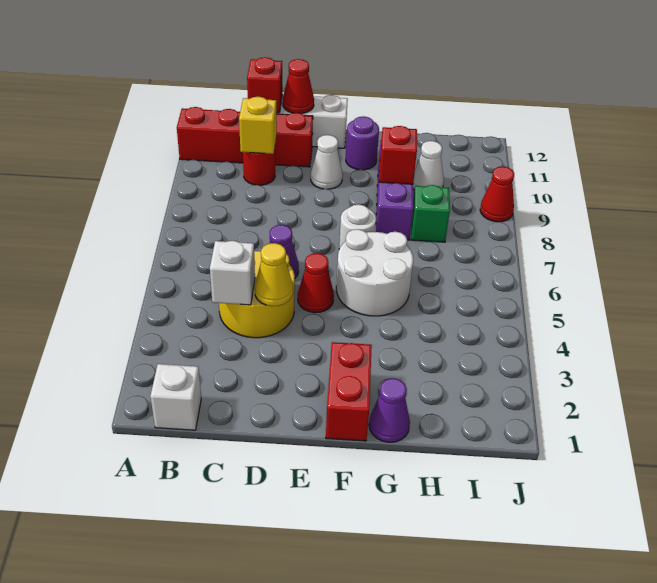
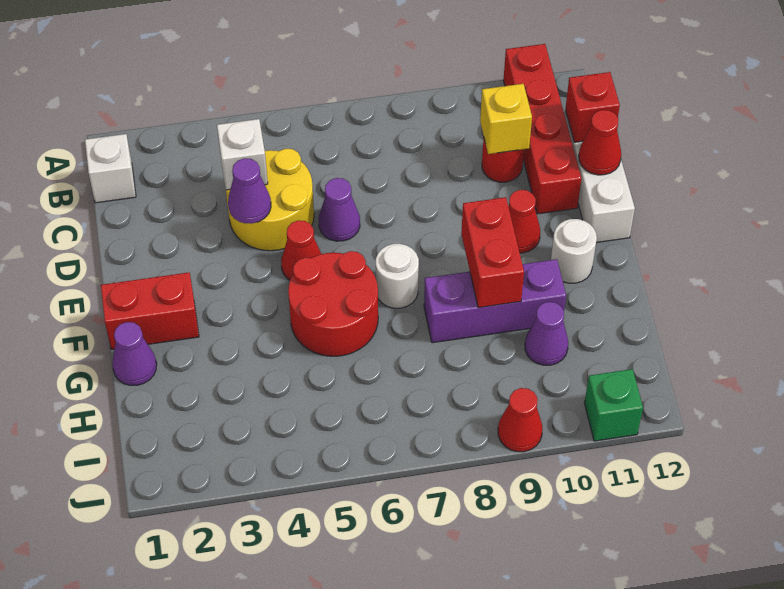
yellow 1x1 cone [255,243,293,306] -> purple 1x1 cone [228,158,271,223]
white 1x1 cone [311,135,343,189] -> red 1x1 cone [508,190,540,253]
white 2x2 round brick [336,229,413,316] -> red 2x2 round brick [288,251,378,356]
purple 1x1 round brick [346,116,379,170] -> white 1x1 round brick [551,219,597,283]
red 1x1 brick [379,126,417,184] -> red 1x2 brick [461,197,524,308]
green 1x1 brick [411,185,450,242] -> green 1x1 brick moved to [584,369,643,441]
white 1x1 cone [413,141,444,189] -> purple 1x1 cone [525,302,568,365]

